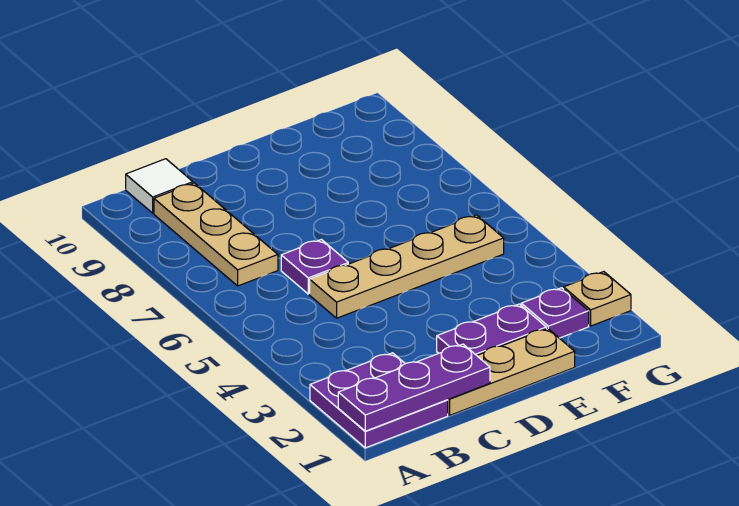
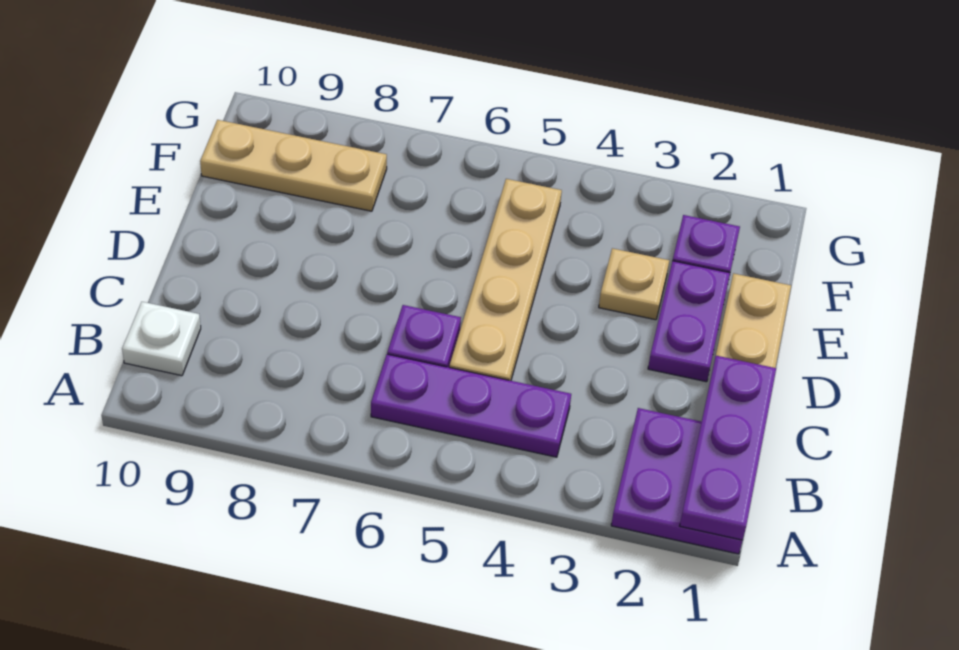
none -> purple 1x3 plate [371,354,571,457]
tan 1x3 plate [154,183,278,286] -> tan 1x3 plate moved to [200,120,387,211]
white 1x1 tile [126,159,193,213] -> white 1x1 plate [122,302,201,376]
tan 1x1 plate [564,272,631,326] -> tan 1x1 plate moved to [599,248,669,320]

